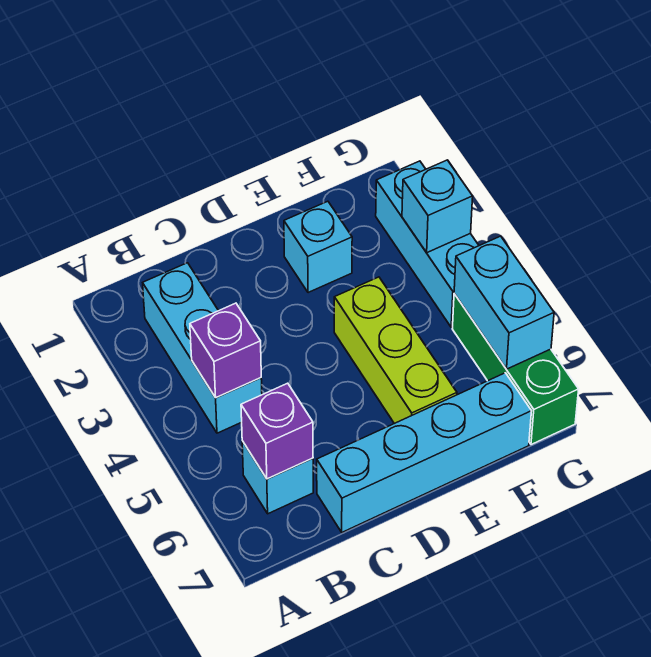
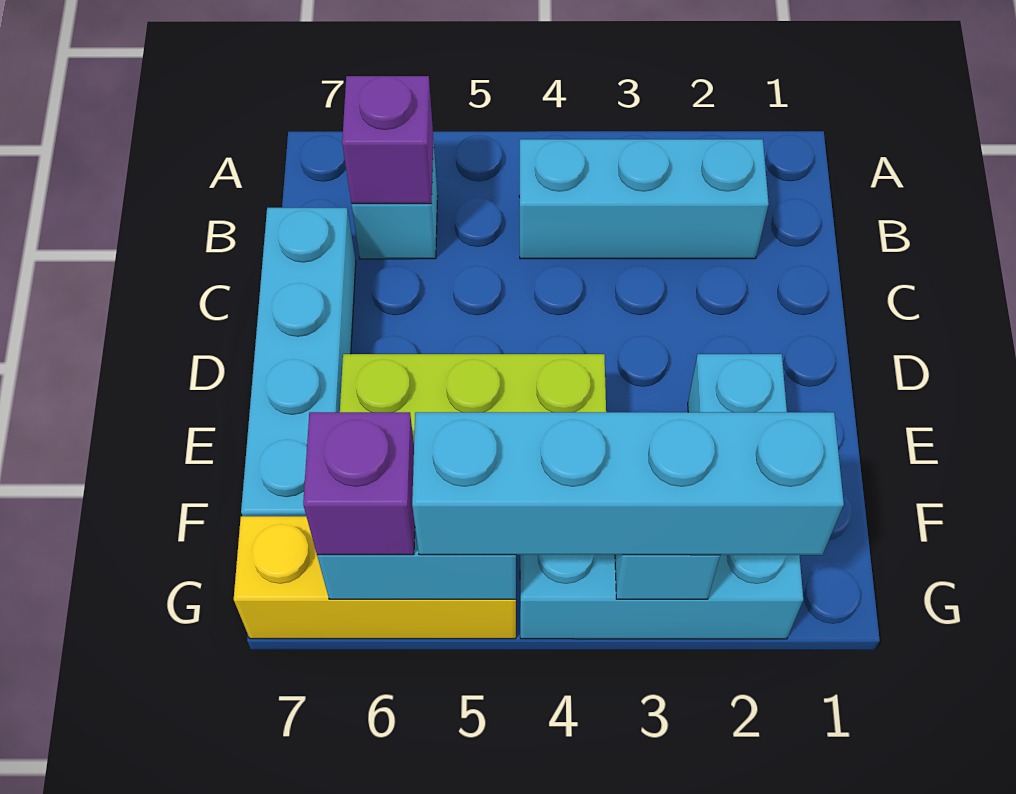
purple 1x1 brick [190,303,261,398] -> purple 1x1 brick moved to [303,412,415,555]
none -> cyan 1x4 brick [412,412,844,555]
green 1x3 brick [452,294,579,445] -> yellow 1x3 brick [234,516,516,639]

